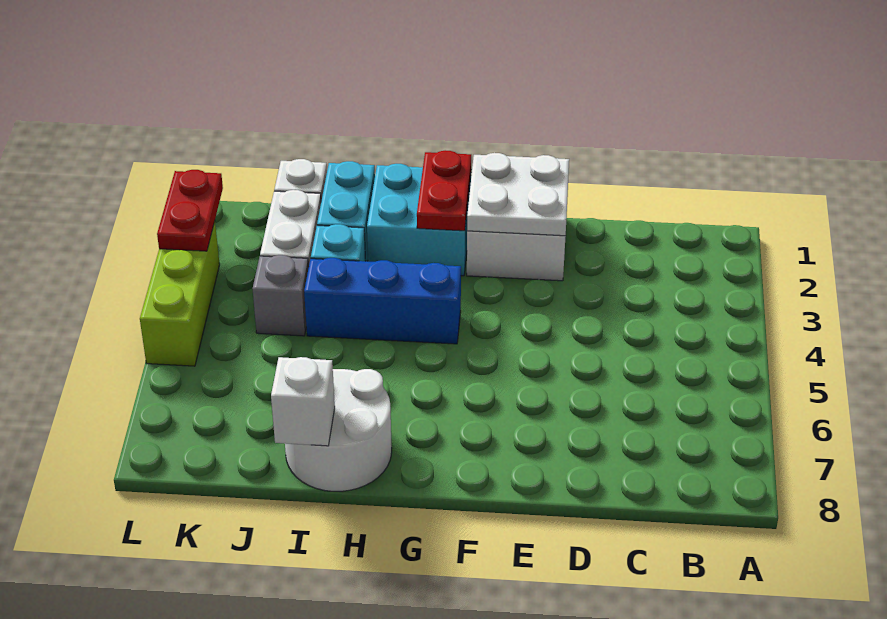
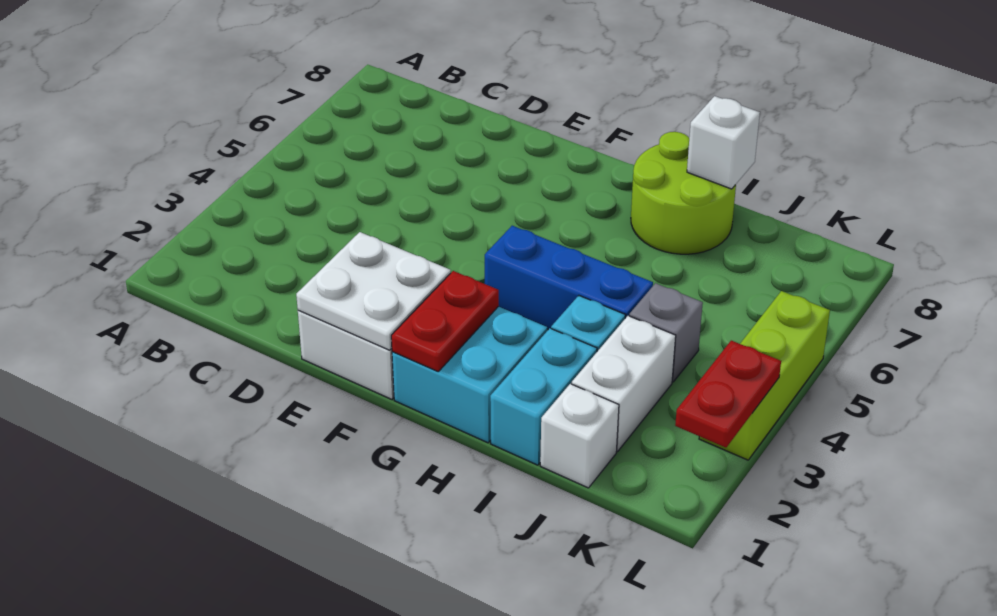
white 2x2 round brick [285,369,392,491] -> lime 2x2 round brick [631,132,736,254]

